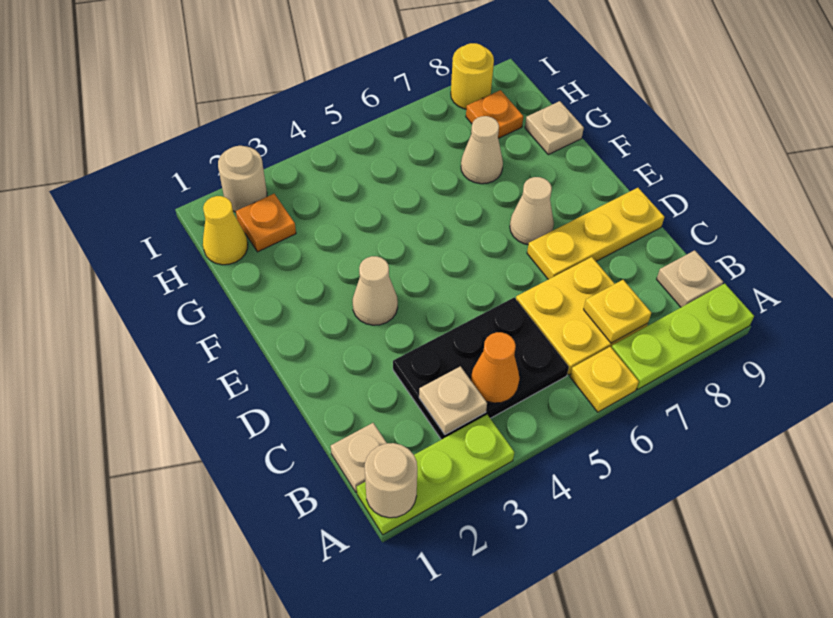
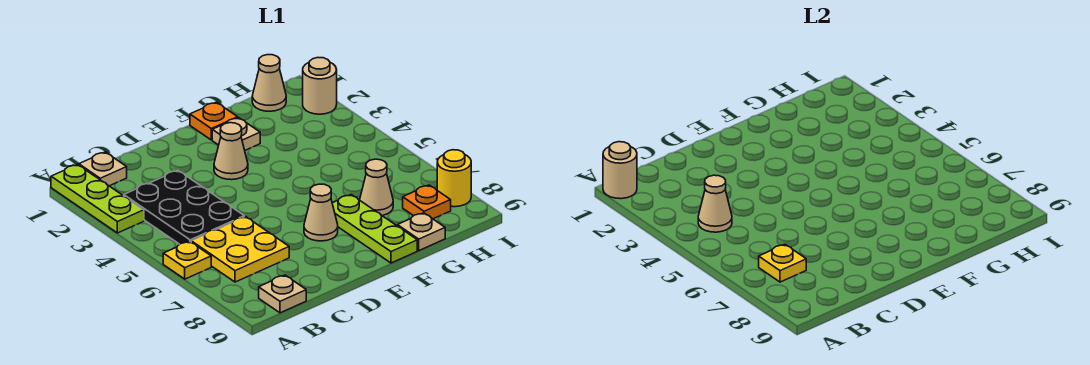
lime 1x3 plate [612,283,754,389] -> lime 1x3 plate moved to [332,195,417,263]
tan 1x1 plate [419,366,487,435] -> tan 1x1 plate moved to [212,118,260,150]
orange 1x1 cone [471,332,520,403] -> tan 1x1 cone [698,175,732,232]
yellow 1x3 plate [527,188,664,279] -> none
yellow 1x1 cone [203,196,248,265] -> tan 1x1 cone [252,55,286,111]
orange 1x1 plate [236,194,296,252] -> orange 1x1 plate moved to [190,102,238,140]

